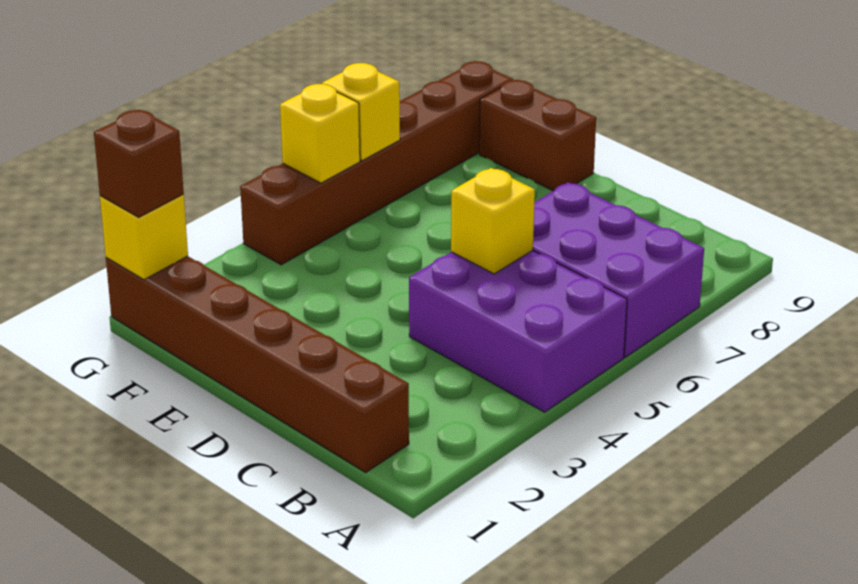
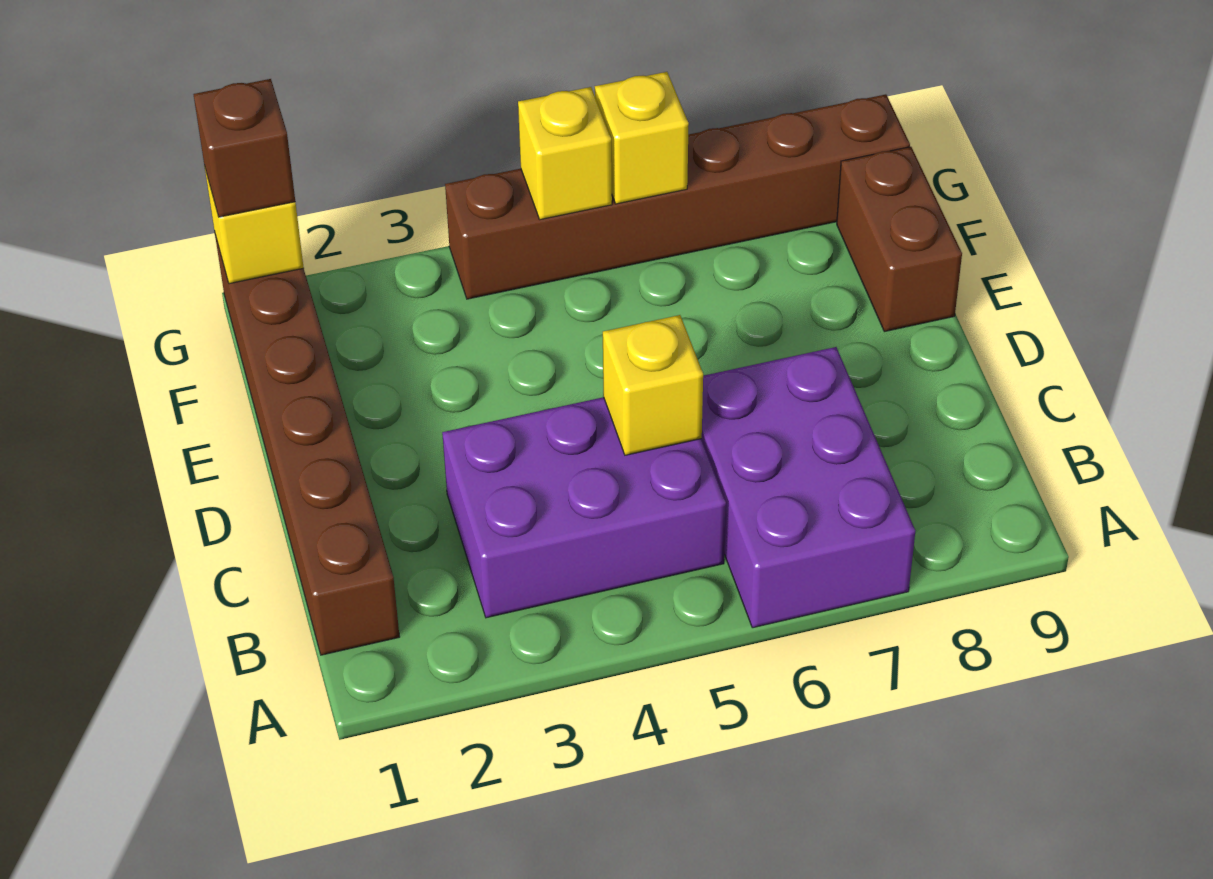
purple 2x3 brick [409,251,627,412] -> purple 2x3 brick turned to [442,397,726,618]

